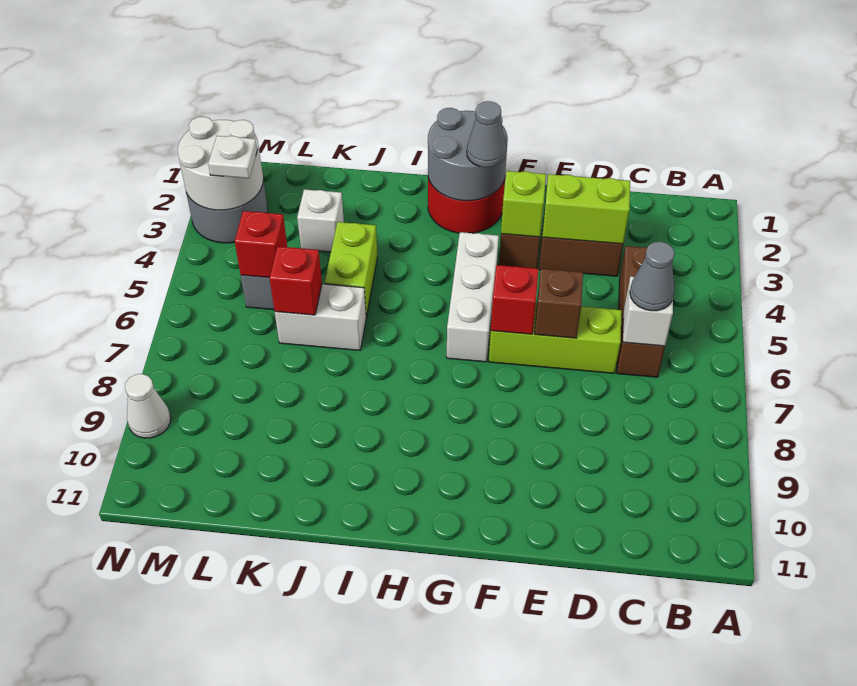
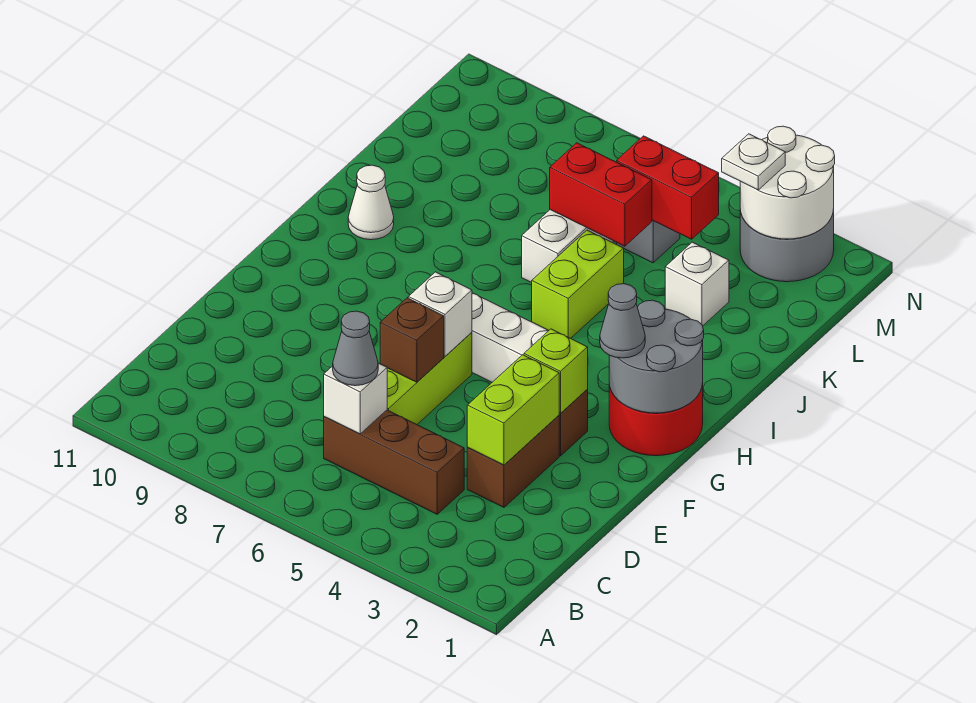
red 1x1 brick [491,265,538,334] -> white 1x1 brick [408,272,472,356]
lime 1x2 brick [324,222,377,317] -> lime 1x2 brick turned to [532,230,624,338]
red 1x1 brick [270,246,322,315] -> red 1x2 brick [550,143,652,246]
red 1x1 brick [235,211,287,278] -> red 1x2 brick [617,136,719,239]
white 1x1 cone [125,374,171,438] -> white 1x1 cone moved to [348,165,394,240]

